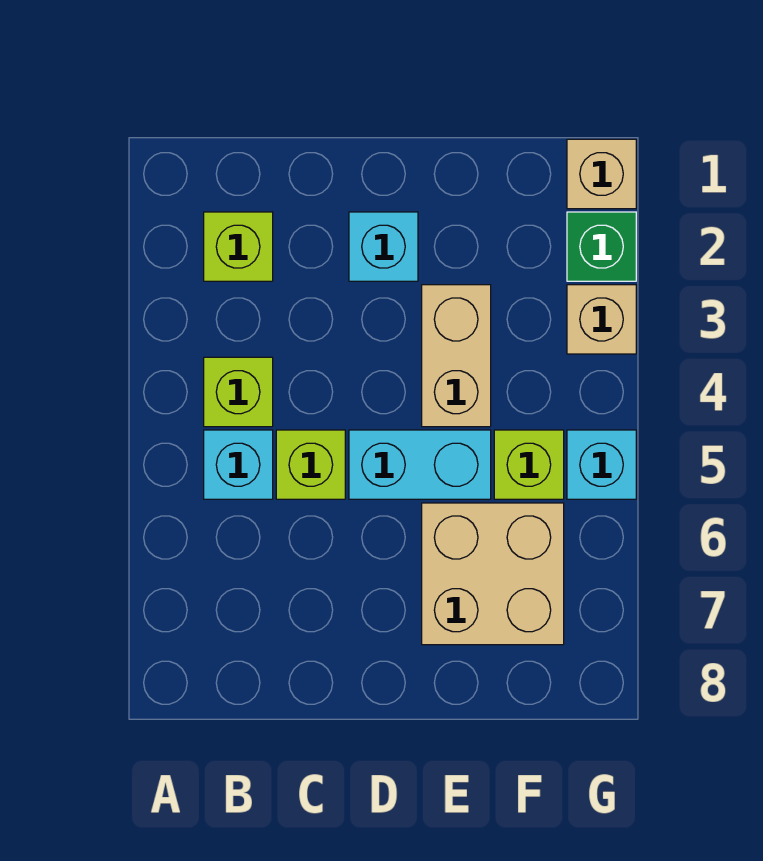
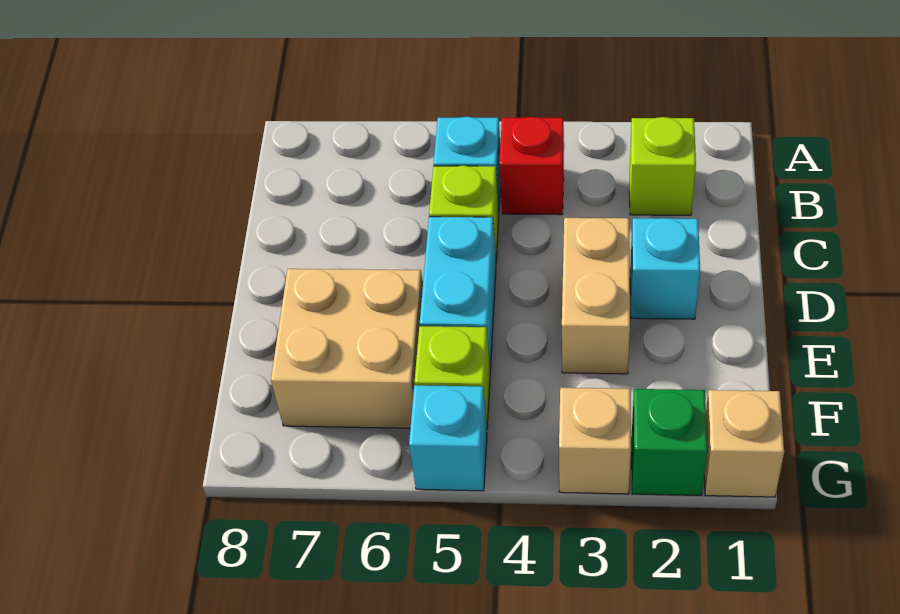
lime 1x1 brick [204,357,273,427] -> red 1x1 brick [499,117,564,215]
tan 1x2 brick [422,285,491,427] -> tan 1x2 brick turned to [562,218,630,374]

